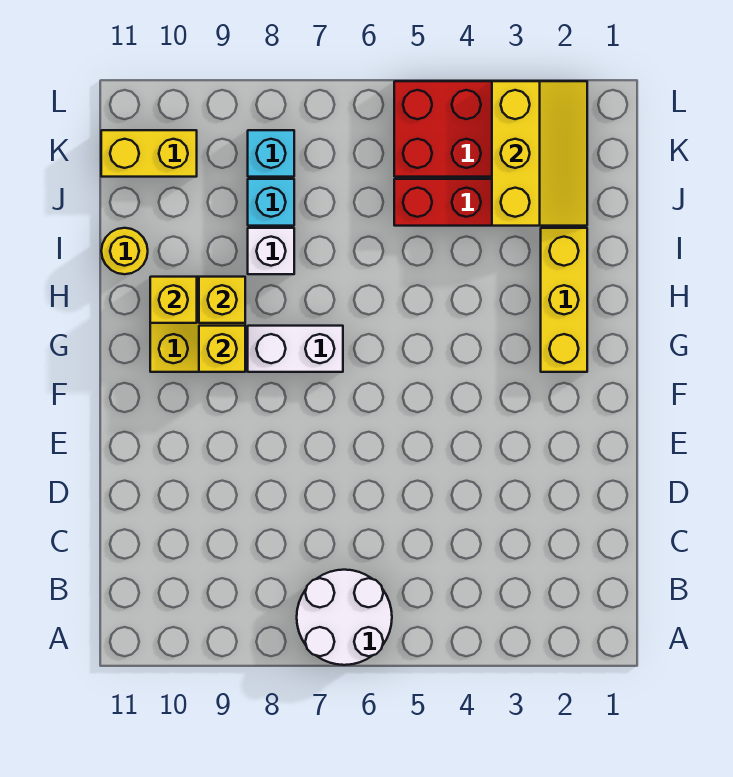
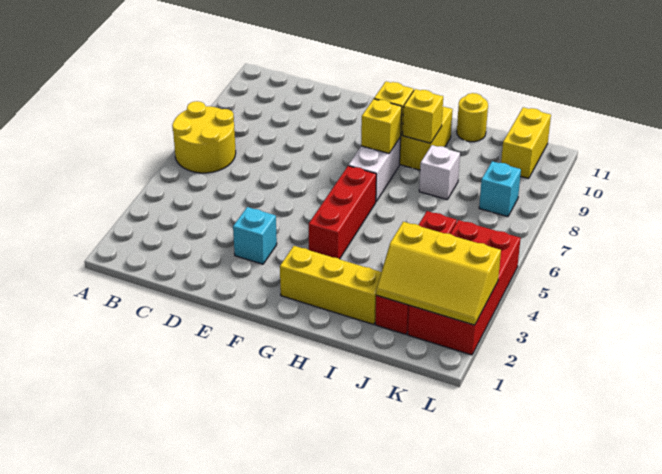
white 2x2 round brick [297,570,392,665] -> yellow 2x2 round brick [172,101,236,173]
none -> red 1x3 brick [309,166,376,259]
yellow 1x1 brick [150,277,197,323] -> yellow 1x1 brick moved to [361,99,402,153]
cyan 1x1 brick [248,179,294,226] -> cyan 1x1 brick moved to [233,207,277,264]

